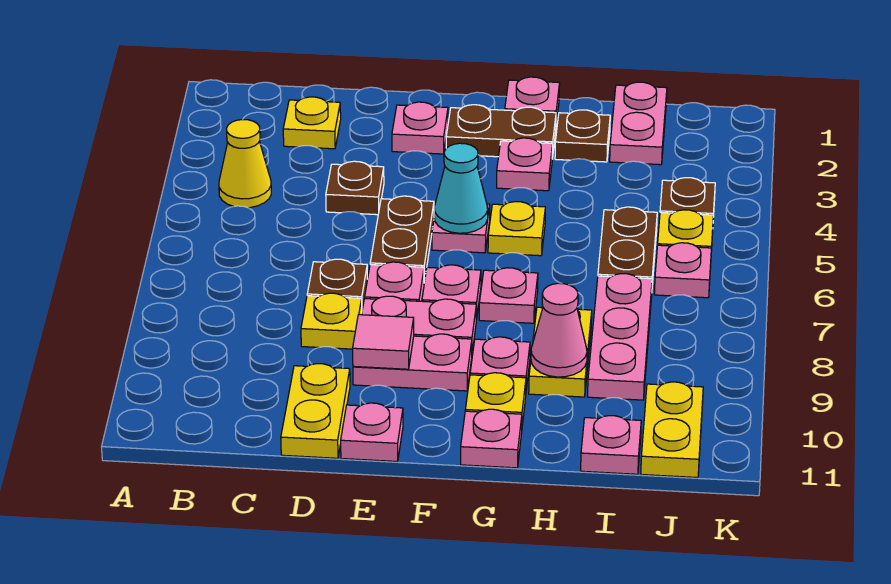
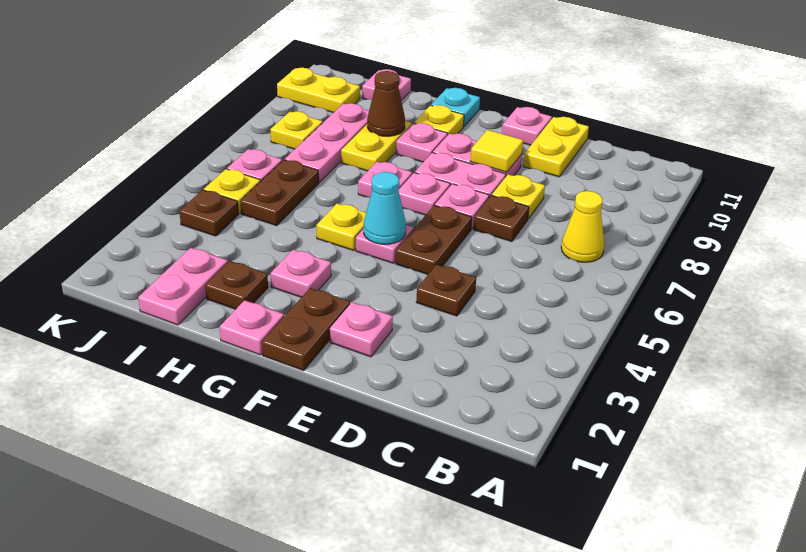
yellow 1x1 cone [219,120,271,208] -> yellow 1x1 cone moved to [561,191,604,262]
yellow 1x1 plate [283,97,341,149] -> yellow 1x1 plate moved to [270,111,323,149]
pink 1x1 tile [353,315,414,369] -> yellow 1x1 tile [470,130,523,172]
brown 1x2 plate [446,105,556,159] -> brown 1x2 plate turned to [262,288,350,371]
pink 1x1 plate [461,409,522,468] -> cyan 1x1 plate [431,88,480,127]
pink 1x1 cone [531,283,587,377] -> brown 1x1 cone [367,71,405,136]
yellow 1x2 plate [641,382,703,478] -> yellow 1x2 plate turned to [277,68,360,113]

